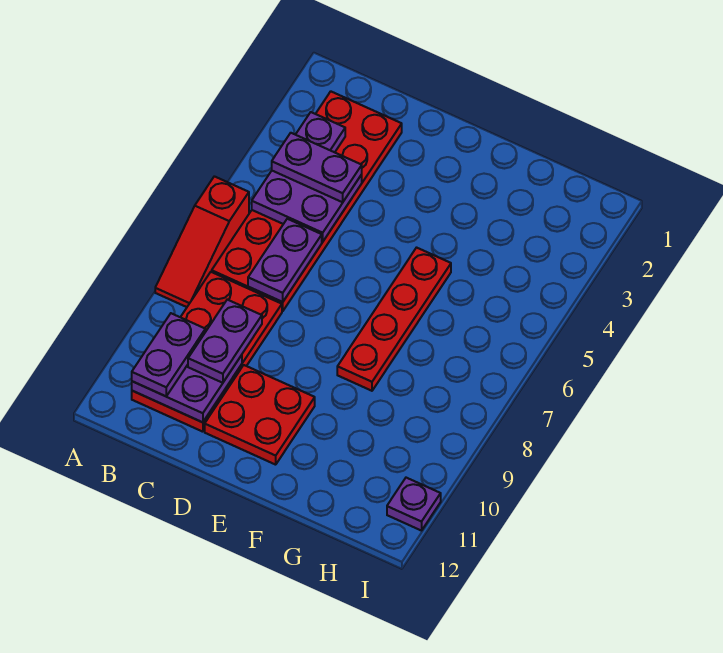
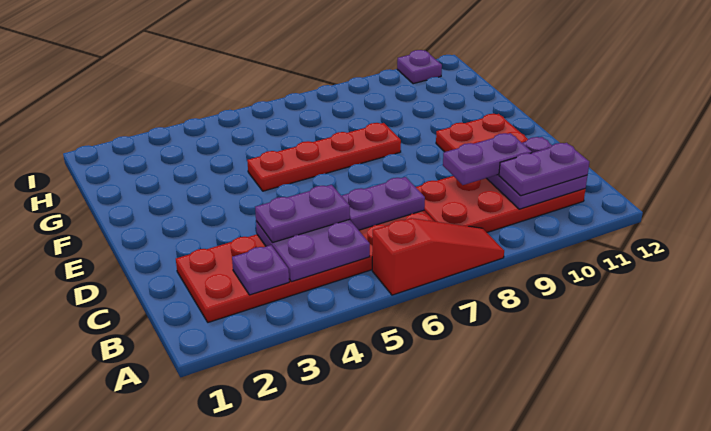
purple 1x2 plate [272,133,362,202] -> purple 1x2 plate turned to [255,185,350,243]

